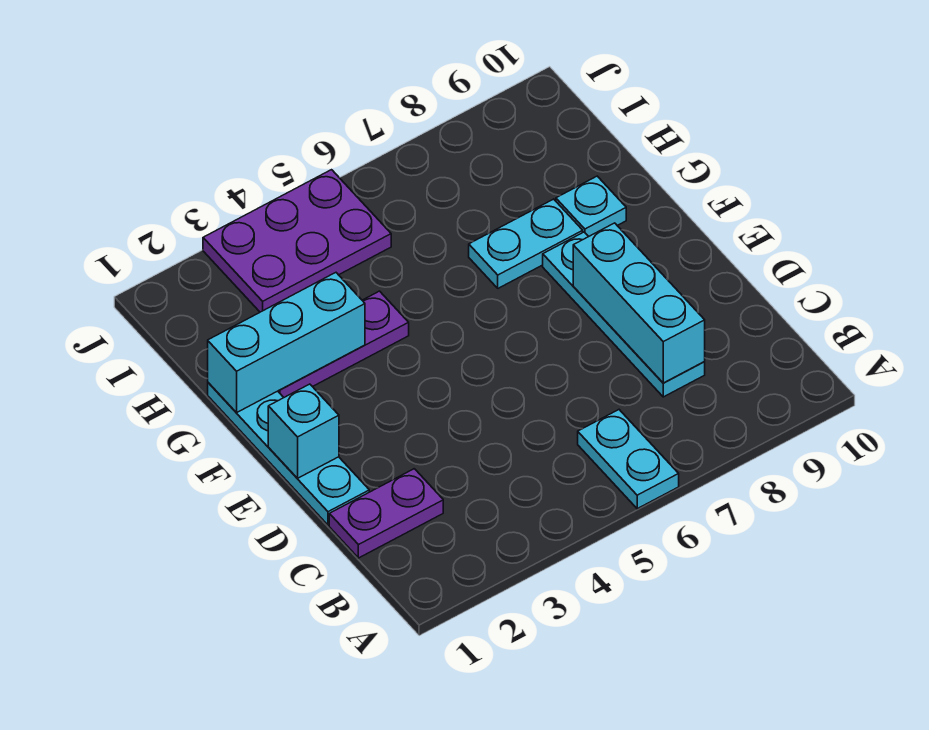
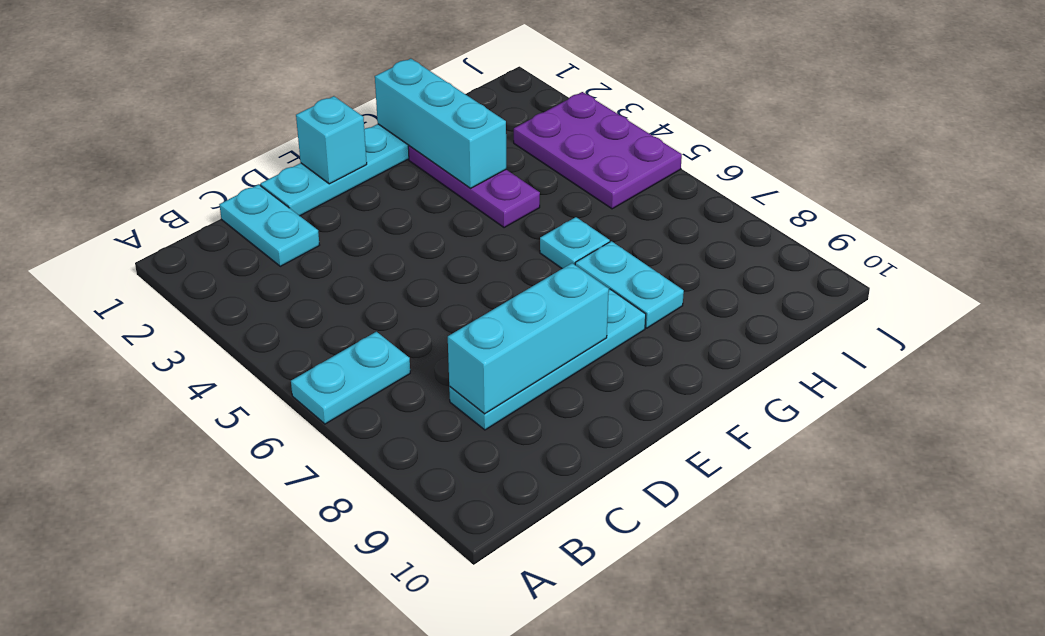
purple 1x2 plate [329,469,443,558] -> cyan 1x2 plate [219,184,319,266]
cyan 1x1 plate [556,176,626,236] -> cyan 1x1 plate moved to [540,217,610,269]

